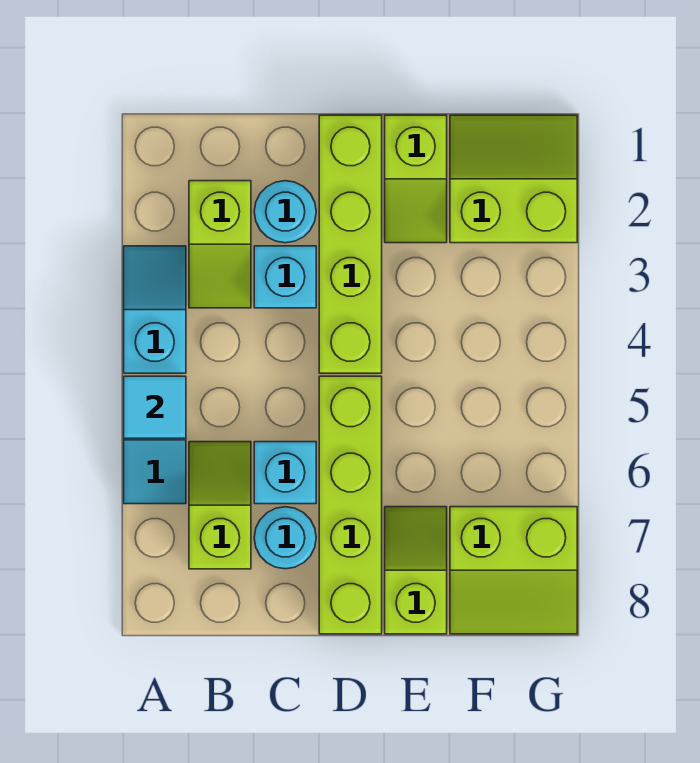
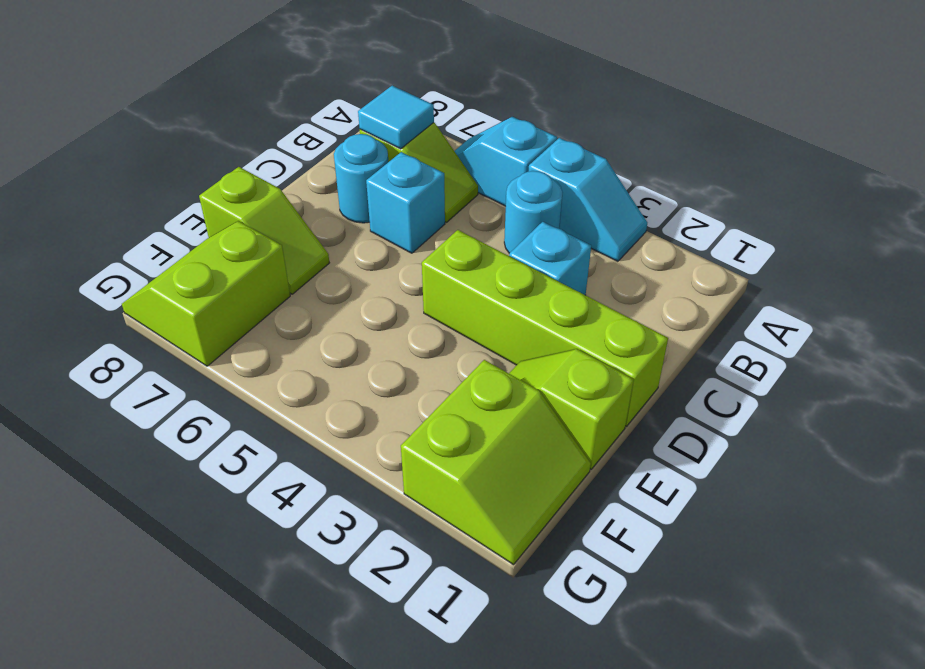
cyan 1x1 tile [124,376,186,438] -> cyan 1x1 tile moved to [358,86,434,149]
lime 1x2 slope [189,181,251,308] -> none
cyan 1x1 round brick [254,181,316,243] -> cyan 1x1 round brick moved to [504,171,563,253]
lime 1x4 brick [319,376,382,634] -> none

